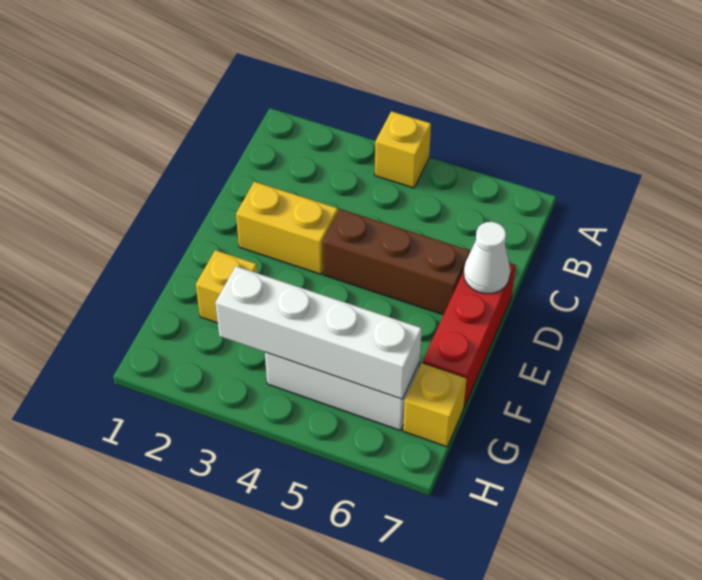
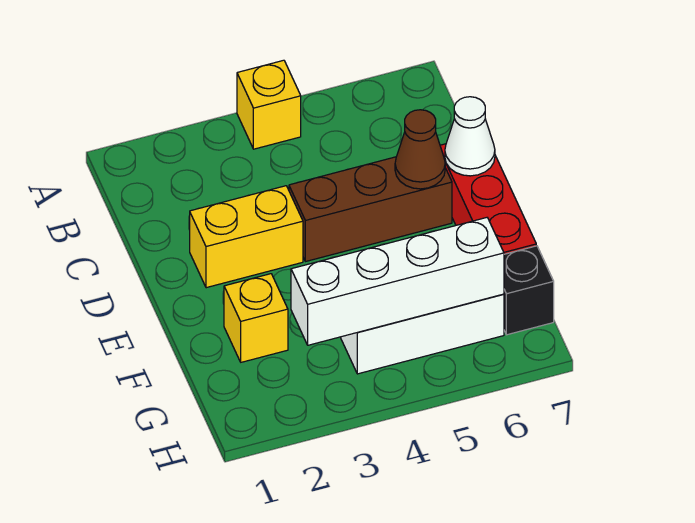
none -> brown 1x1 cone [395,110,445,189]
yellow 1x1 brick [403,363,467,447] -> black 1x1 brick [504,246,554,335]

